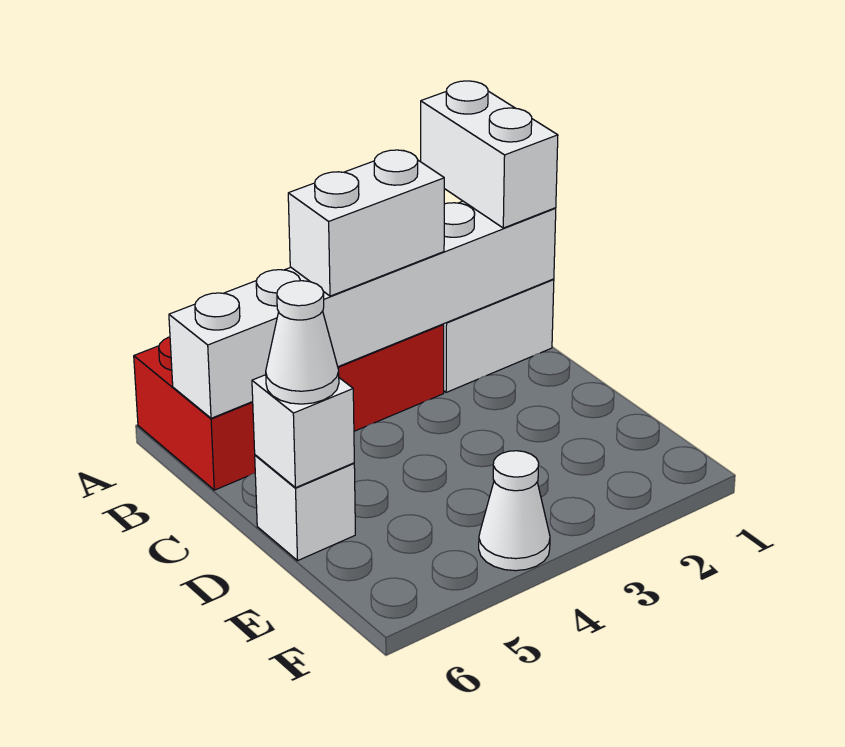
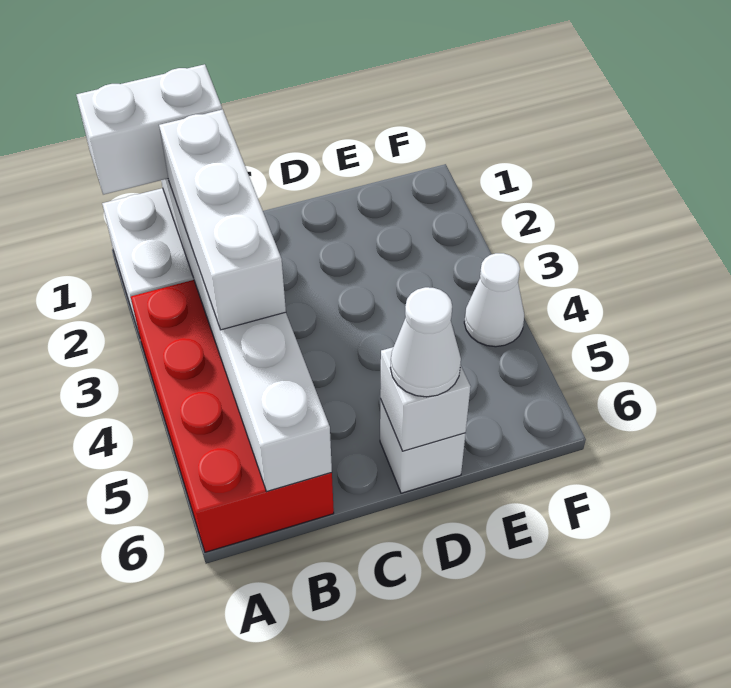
white 1x2 brick [288,150,444,296] -> white 1x3 brick [159,109,286,330]

